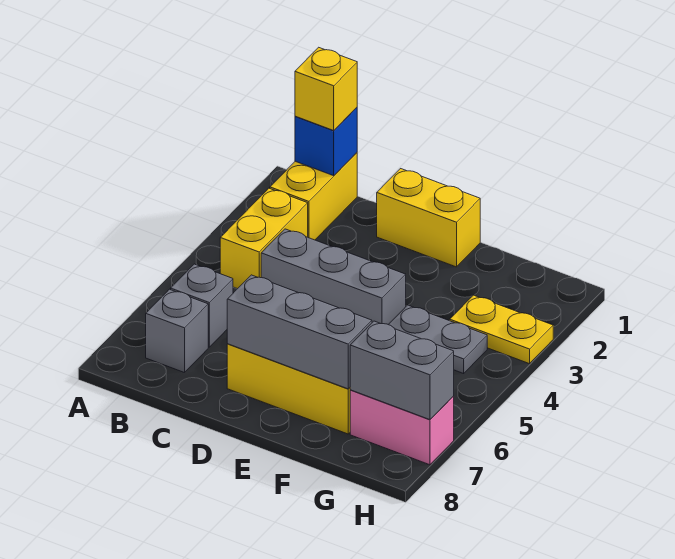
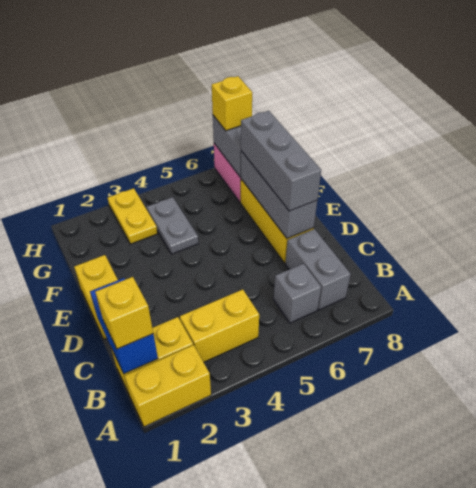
none -> yellow 1x2 brick [124,345,211,427]
blue 1x1 brick [295,108,357,176] -> blue 1x2 brick [90,278,158,374]
grey 1x1 brick [146,289,208,373] -> grey 1x2 brick [285,229,351,310]
grey 1x3 brick [261,229,406,324] -> grey 1x3 brick moved to [241,111,321,211]
none -> yellow 1x1 brick [212,76,252,131]

